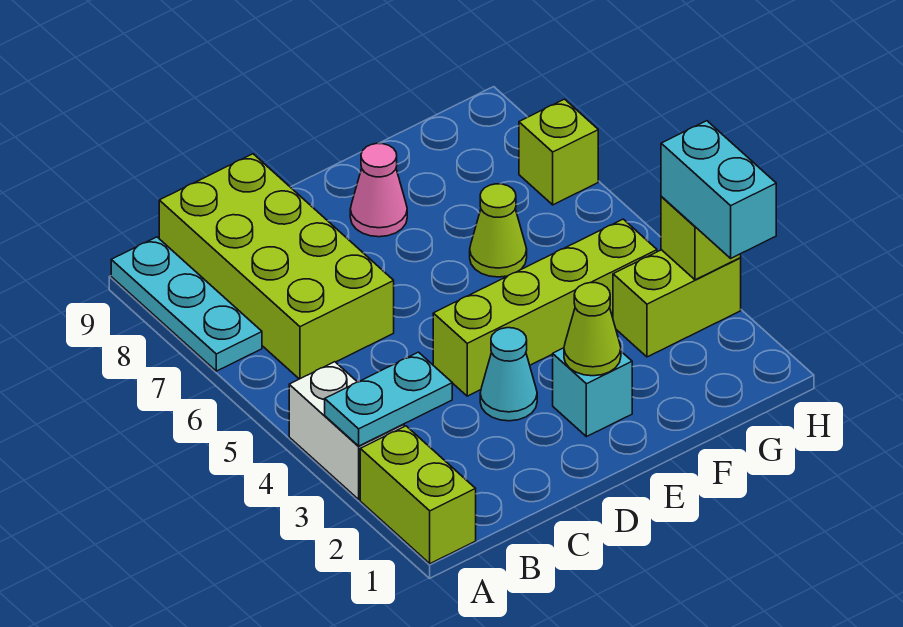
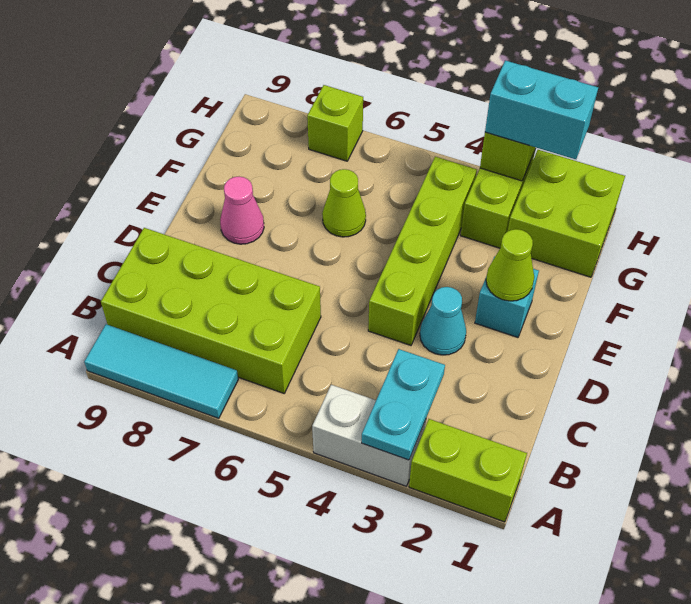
cyan 1x3 plate [111,237,262,371] -> cyan 1x3 tile [84,324,238,418]
none -> lime 2x2 brick [508,150,625,277]

